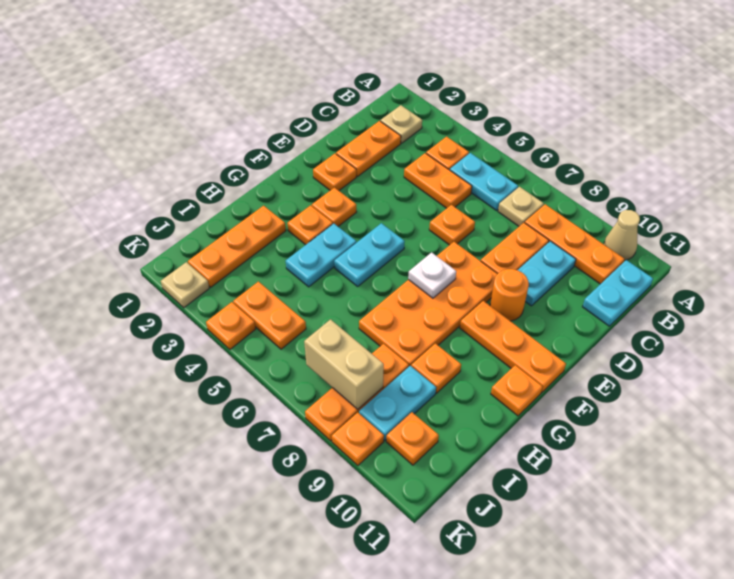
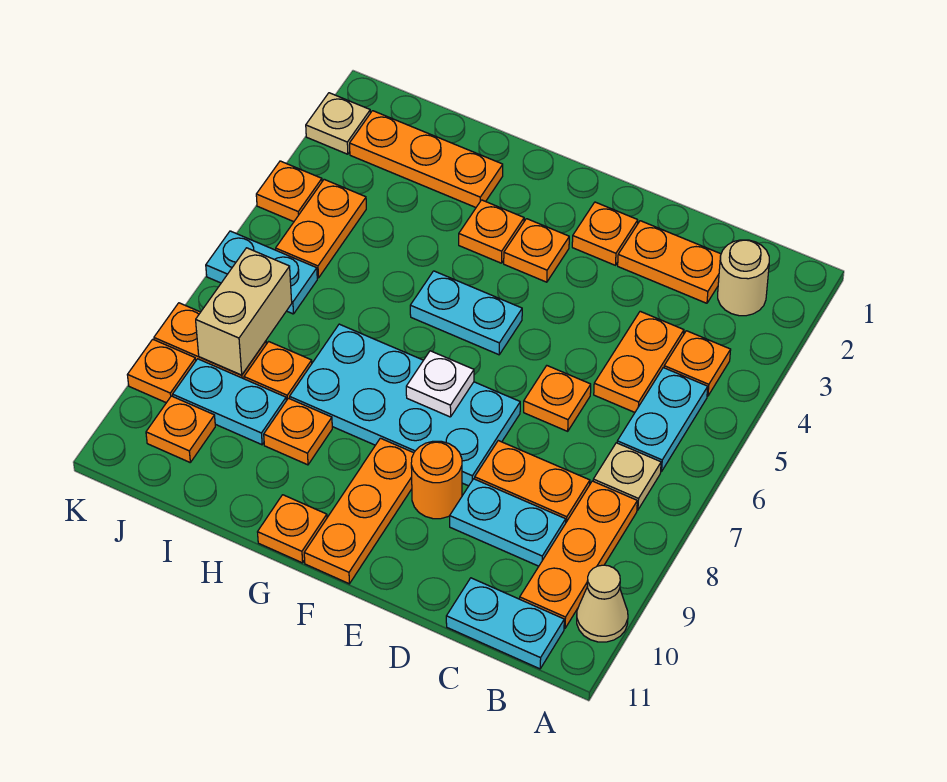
tan 1x1 plate [380,105,422,143] -> tan 1x1 round brick [718,240,769,316]
orange 2x4 plate [359,242,497,366] -> cyan 2x4 plate [290,324,520,486]
cyan 1x2 plate [286,224,356,287] -> cyan 1x2 plate moved to [206,231,317,314]

